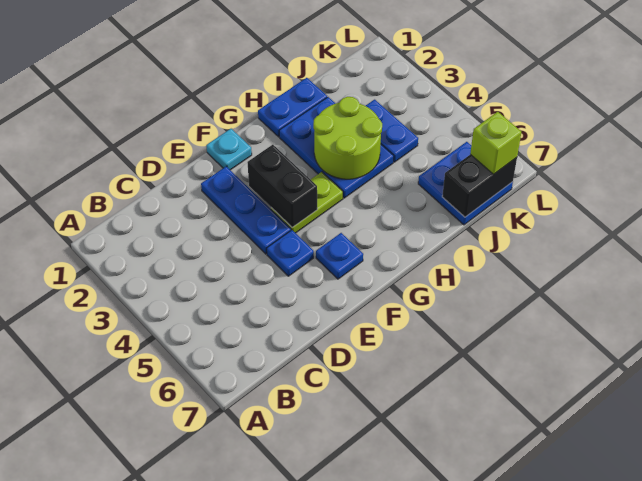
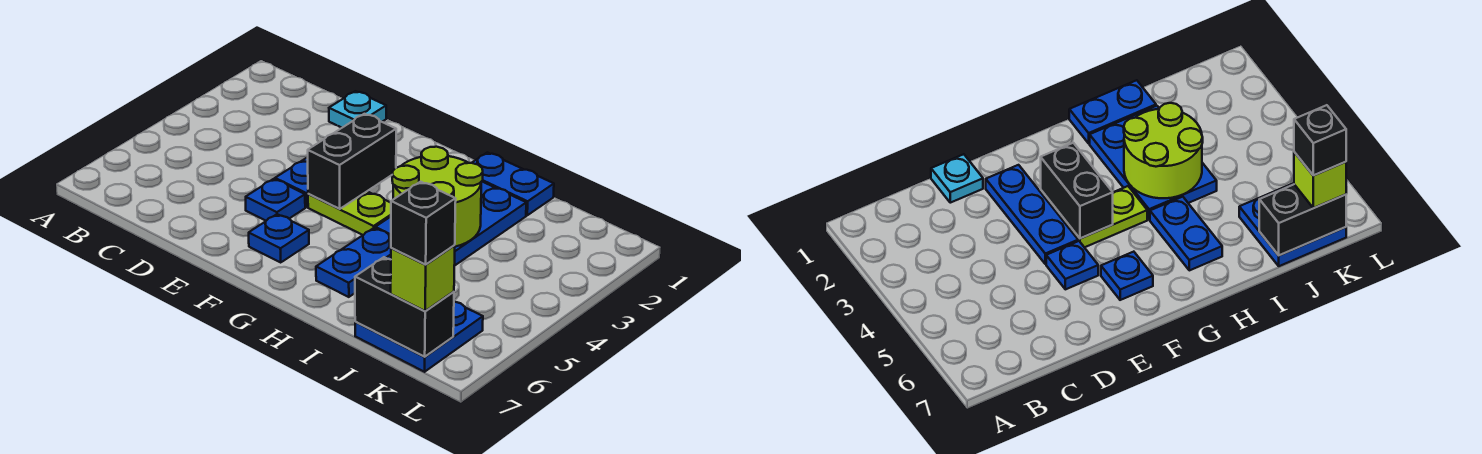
cyan 1x1 plate [206,129,252,170] -> cyan 1x1 plate moved to [329,91,386,128]
blue 1x2 plate [366,100,418,162] -> blue 1x2 plate moved to [316,228,391,297]
none -> black 1x1 brick [391,182,456,265]

